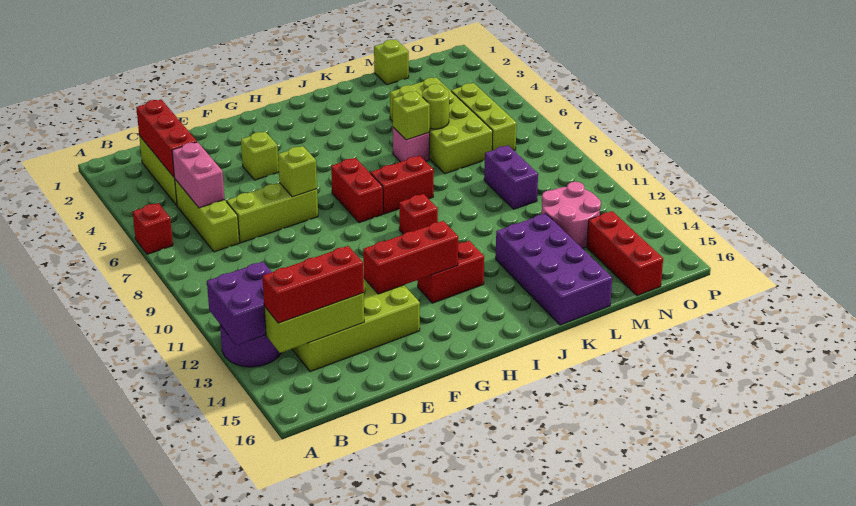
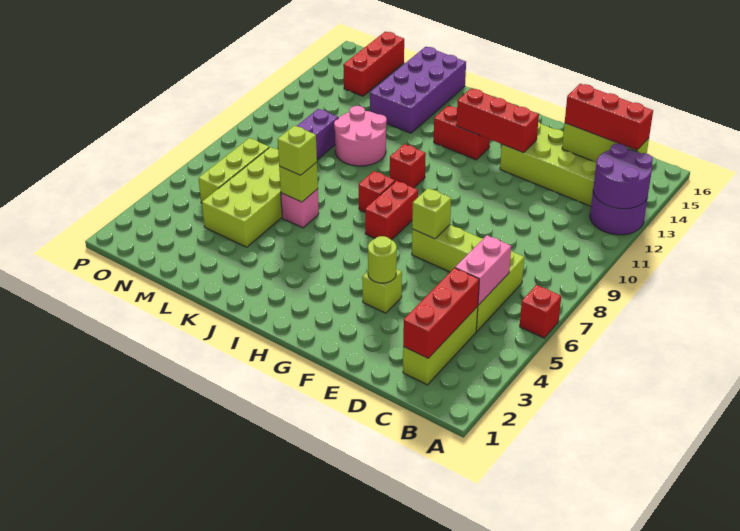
purple 2x2 brick [207,262,271,345] -> purple 2x2 round brick [593,143,653,209]
red 1x2 brick [371,156,434,214] -> red 1x1 brick [359,171,395,212]
lime 1x1 round brick [422,84,449,129] -> lime 1x1 round brick moved to [368,236,397,283]
lime 1x1 brick [374,40,409,85] -> lime 1x1 brick moved to [278,126,317,175]
pink 2x2 round brick [542,182,601,248] -> pink 2x2 round brick moved to [334,106,387,166]

